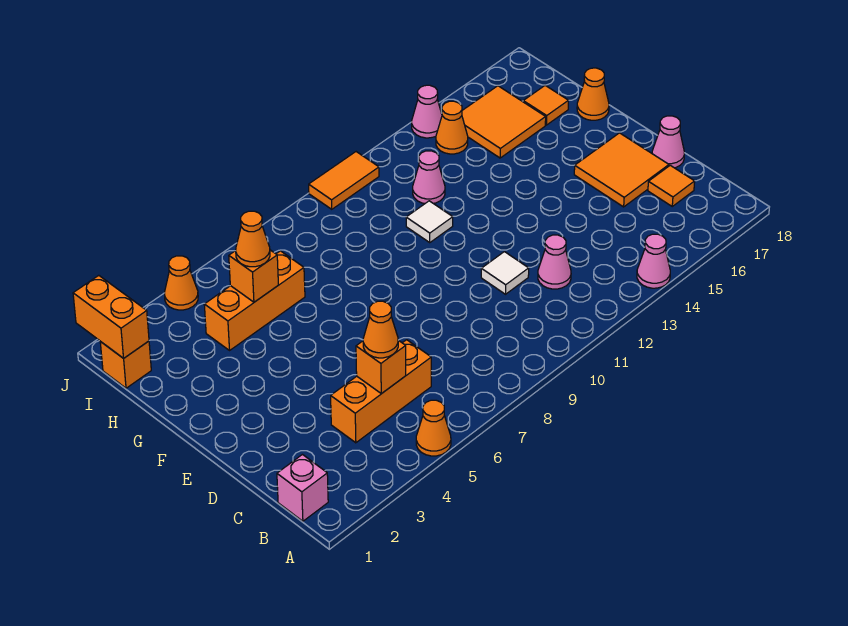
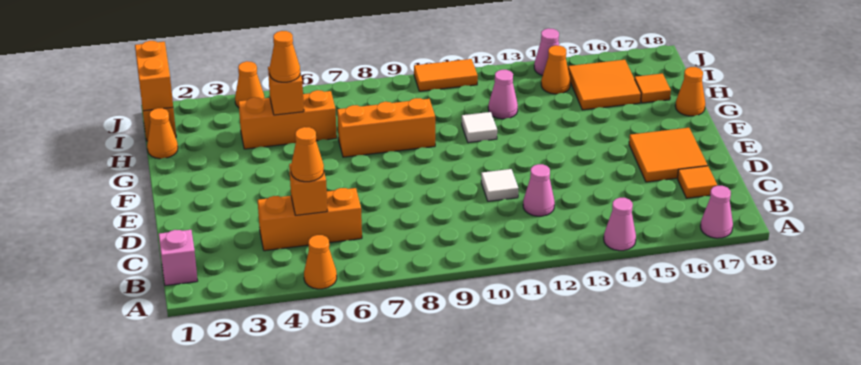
pink 1x1 cone [652,116,684,168] -> pink 1x1 cone moved to [700,186,733,238]
none -> orange 1x3 brick [337,98,435,157]
none -> orange 1x1 cone [147,108,178,159]

